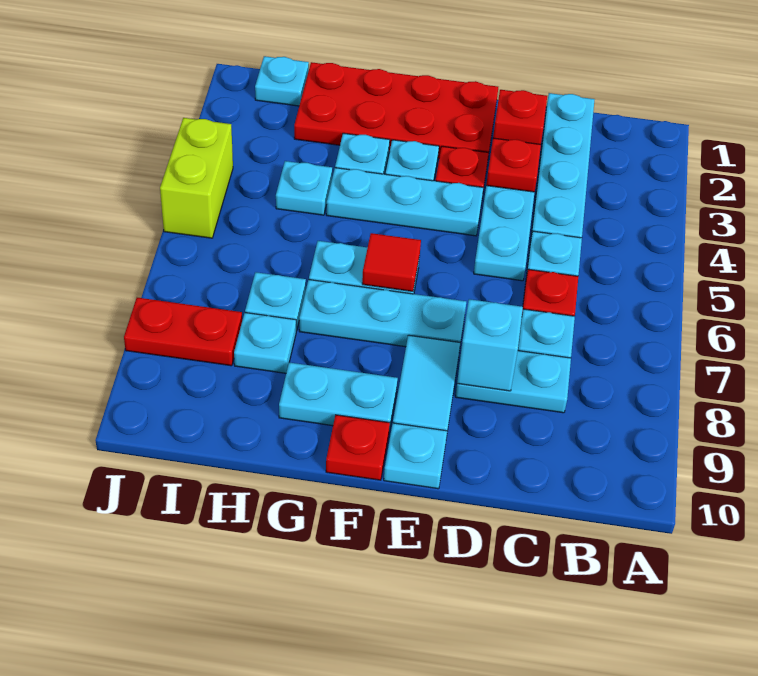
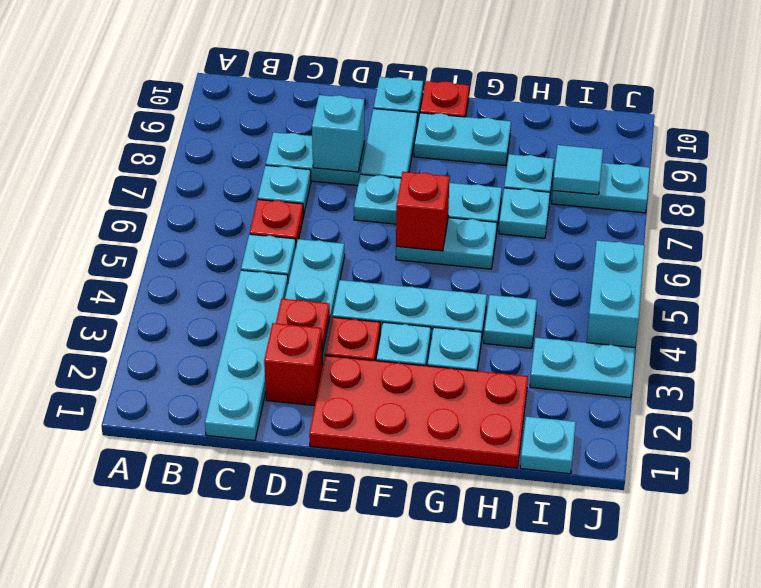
red 1x1 tile [362,233,421,291] -> red 1x1 brick [396,172,449,251]
none -> cyan 1x2 plate [530,338,635,398]
red 1x2 plate [124,298,242,366] -> cyan 1x2 plate [552,163,650,213]
none -> cyan 1x1 tile [553,145,603,195]
lime 1x2 brick [160,118,233,238] -> cyan 1x2 brick [586,240,645,347]

